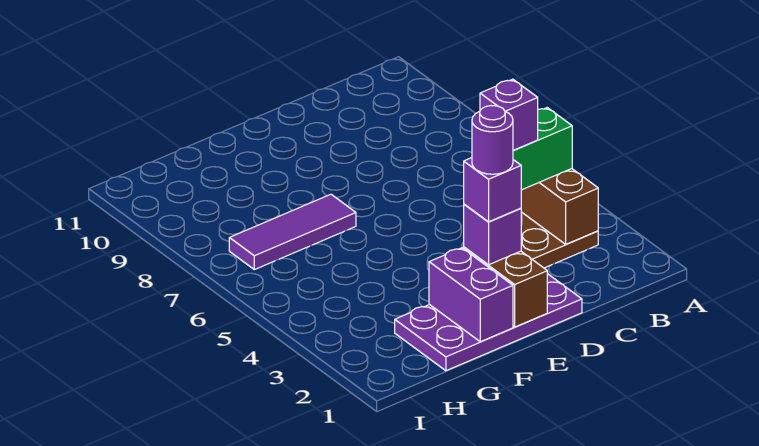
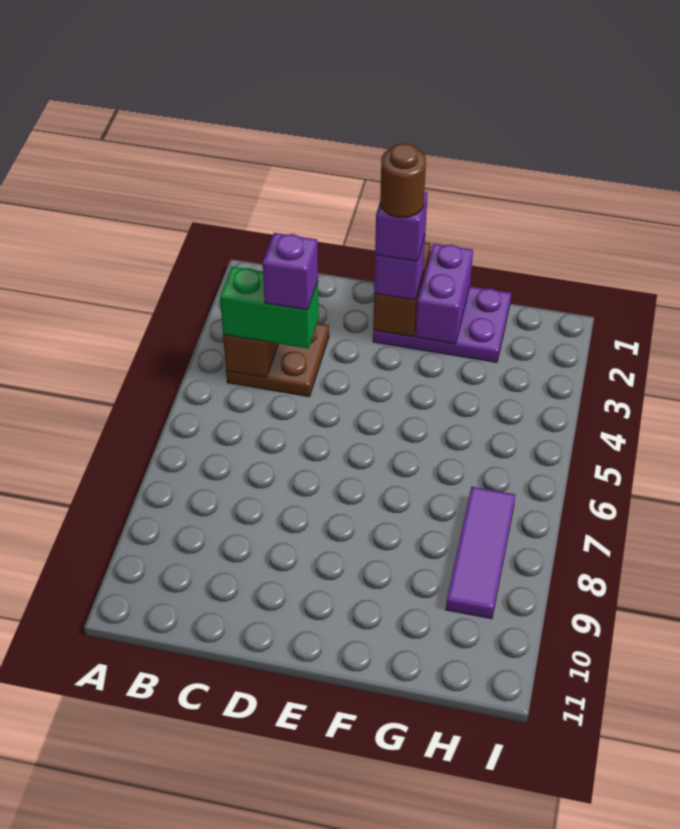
purple 2x4 plate [395,274,582,371] -> purple 2x3 plate [373,286,511,362]
purple 1x1 round brick [472,106,513,174] -> brown 1x1 round brick [380,143,426,218]
purple 1x3 tile [229,194,356,270] -> purple 1x3 tile turned to [446,487,515,619]

